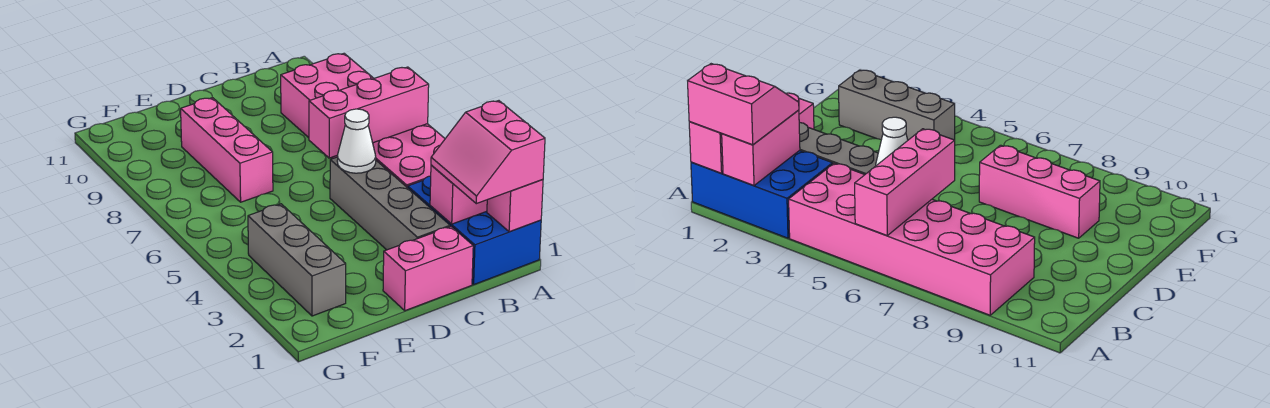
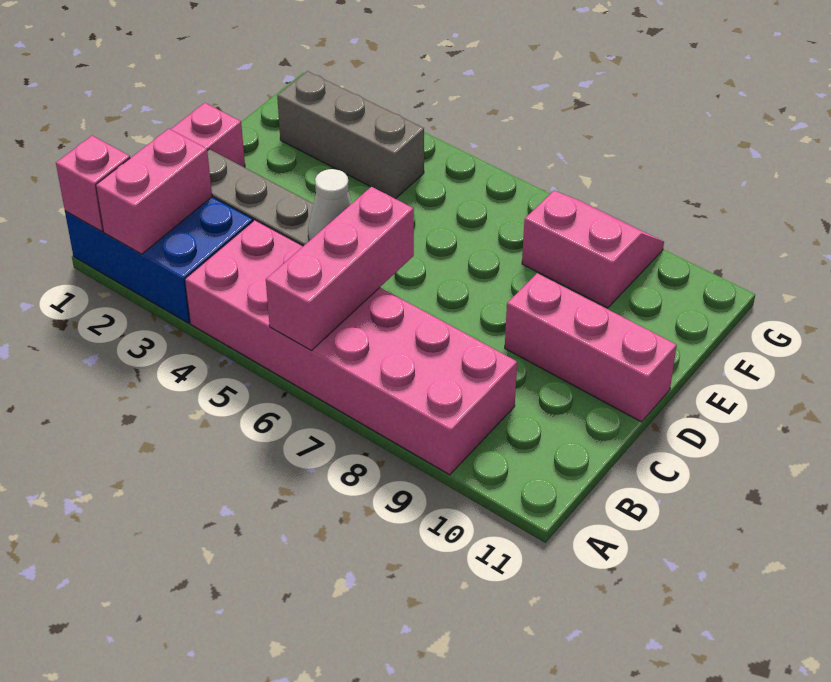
pink 2x2 slope [431,101,545,204] -> pink 2x2 slope moved to [522,191,664,308]
pink 1x3 brick [181,98,273,202] -> pink 1x3 brick moved to [505,273,677,422]

